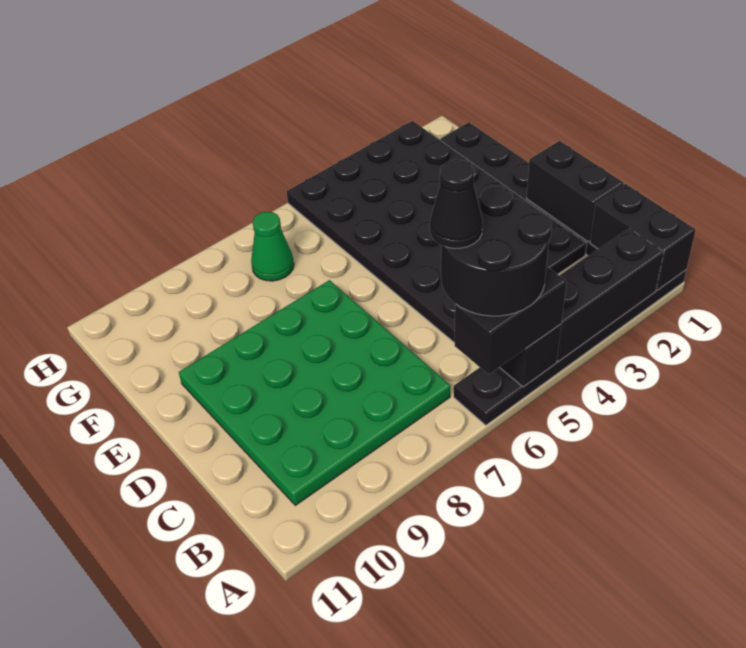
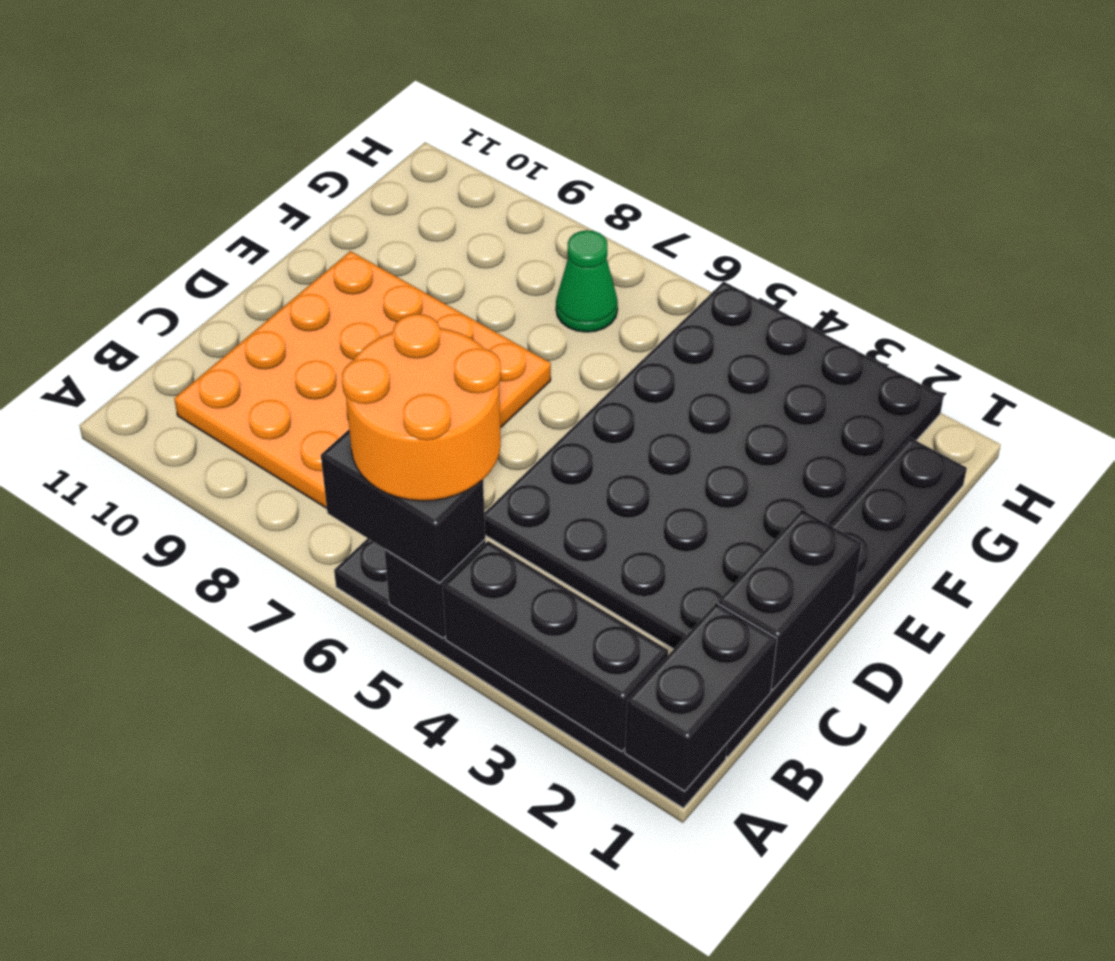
black 2x2 round brick [441,187,552,316] -> orange 2x2 round brick [342,314,501,501]
black 1x1 cone [430,160,483,248] -> none
green 4x4 plate [179,280,450,505] -> orange 4x4 plate [174,251,551,508]

